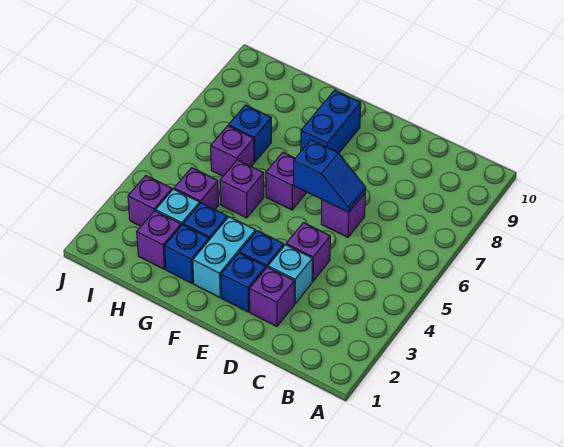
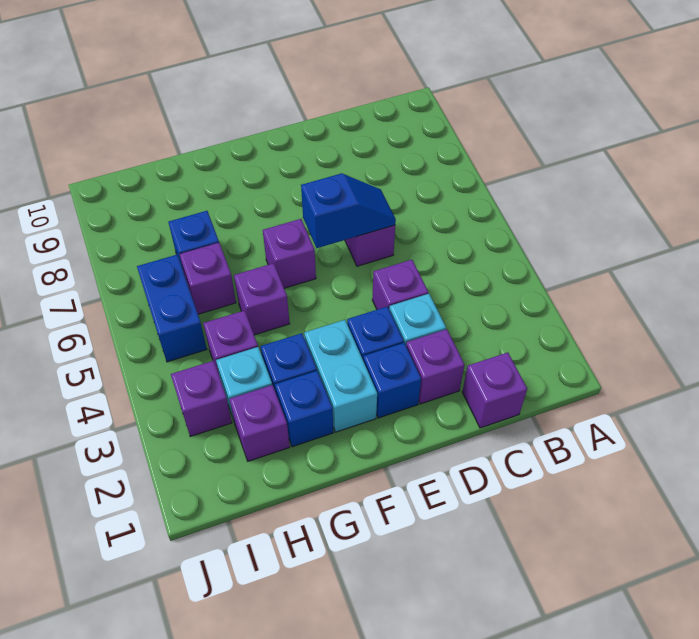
none -> purple 1x1 brick [462,352,527,428]
blue 1x2 brick [301,90,361,153] -> blue 1x2 brick moved to [137,255,207,362]

